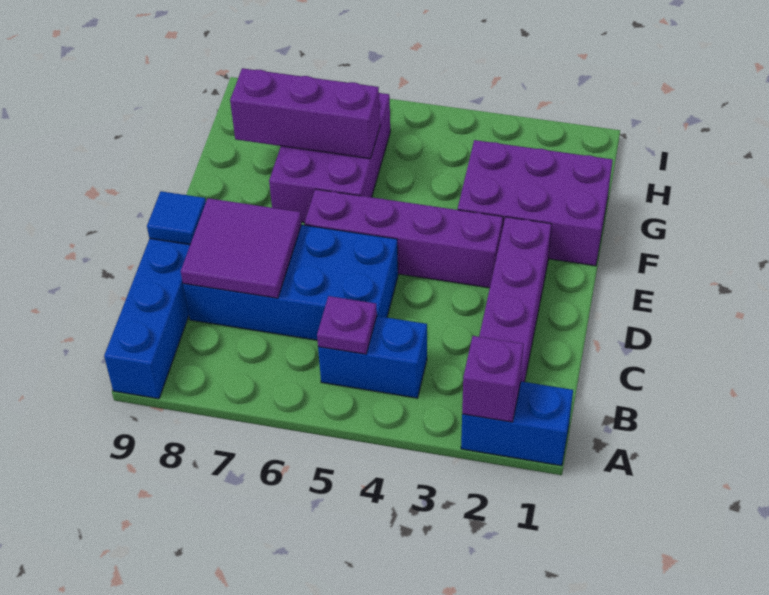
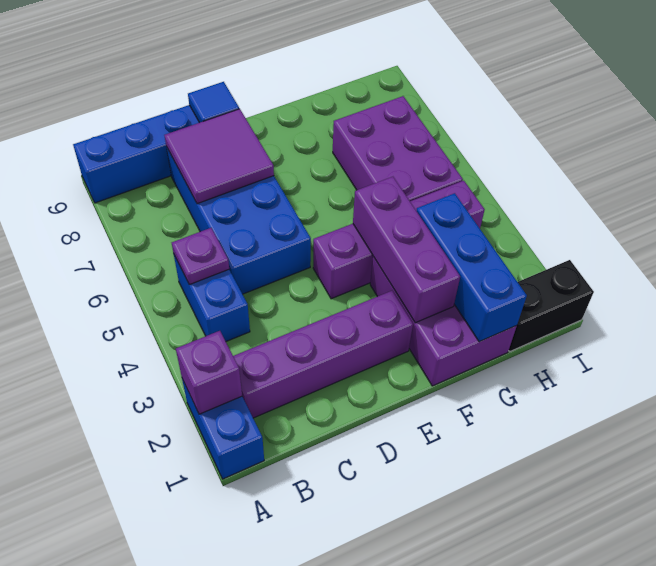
purple 1x4 brick [304,189,503,288] -> purple 1x4 brick turned to [313,181,485,299]
purple 2x3 brick [269,93,390,223] -> purple 2x3 brick turned to [333,96,463,201]
none -> blue 1x3 brick [417,193,527,342]
purple 1x3 brick [230,68,380,159] -> purple 1x3 brick moved to [353,177,460,323]
none -> black 1x2 brick [509,260,594,351]

